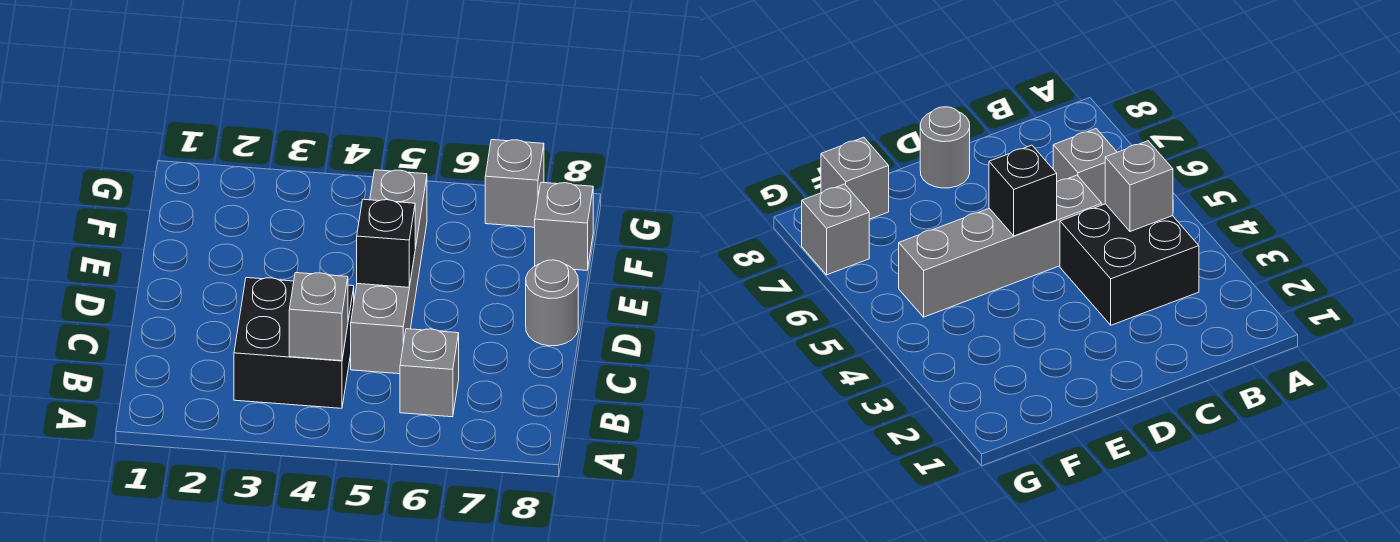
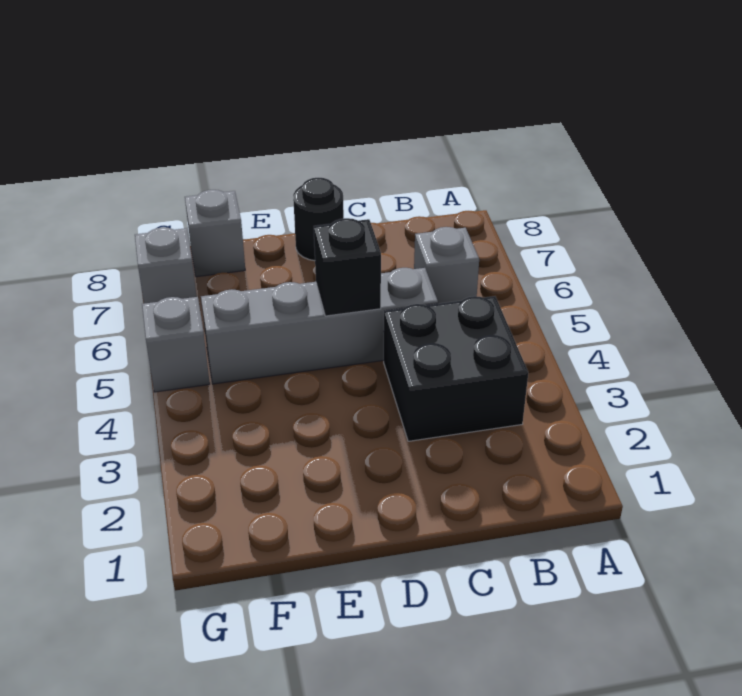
grey 1x1 brick [289,273,348,361] -> grey 1x1 brick moved to [142,297,210,392]
grey 1x1 round brick [526,260,578,346] -> black 1x1 round brick [293,178,344,261]

